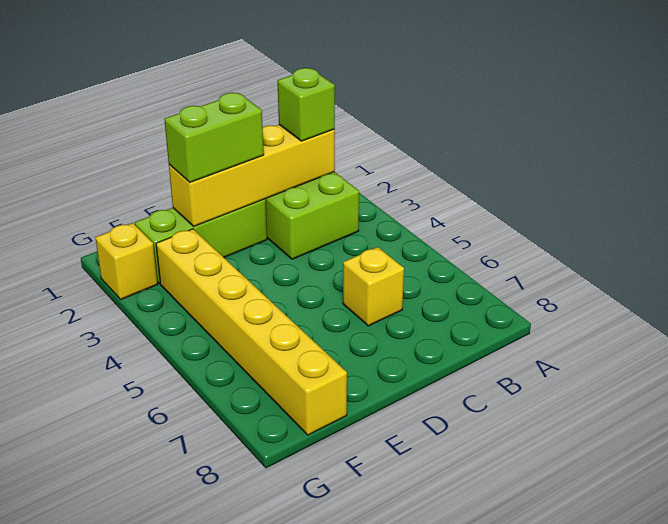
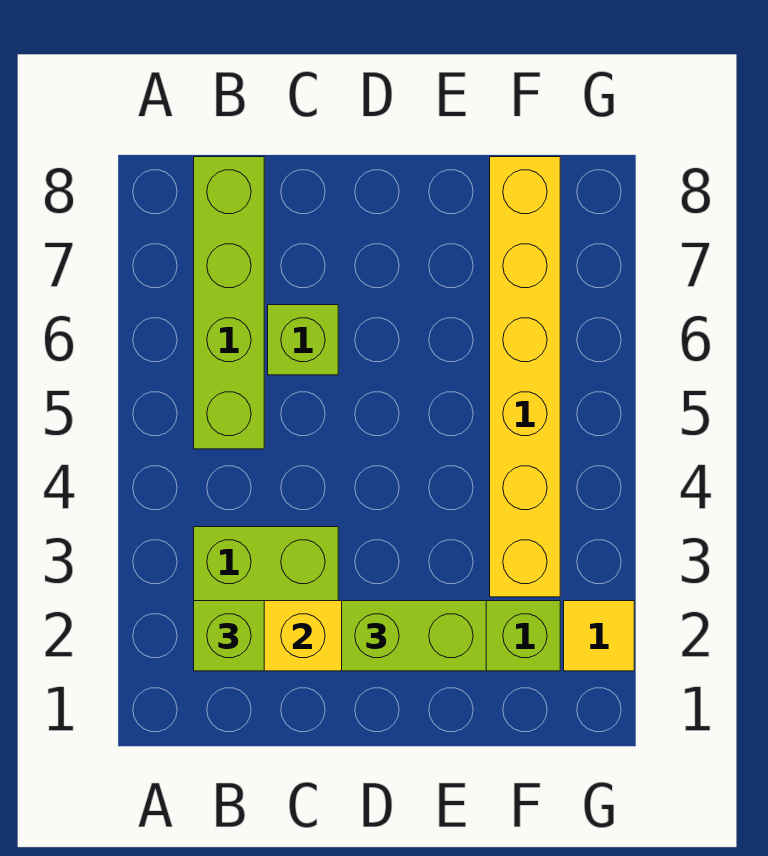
none -> lime 1x4 brick [194,157,264,449]
yellow 1x1 brick [343,247,404,326] -> lime 1x1 brick [268,305,338,375]
yellow 1x1 brick [95,223,158,299] -> yellow 1x1 tile [564,601,634,671]

